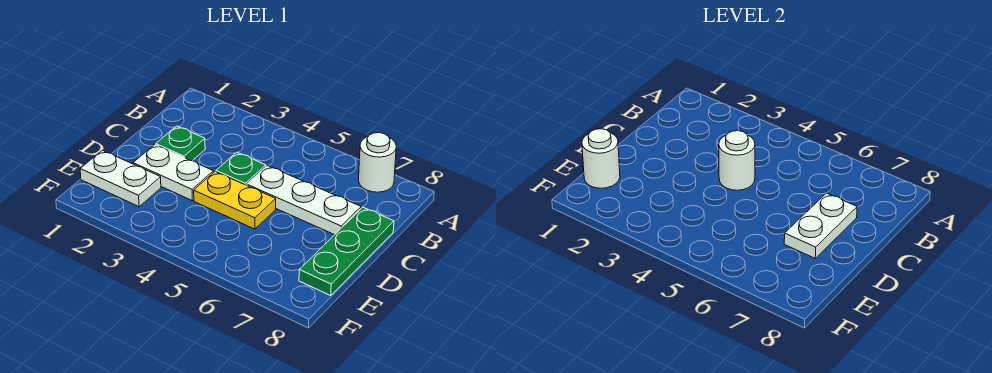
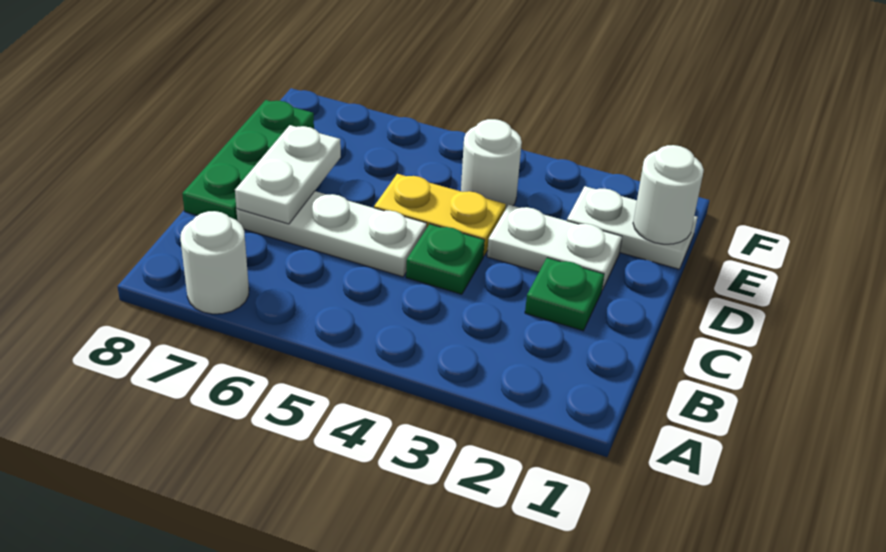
white 1x1 round brick [719,131,755,190] -> white 1x1 round brick moved to [461,119,522,210]

